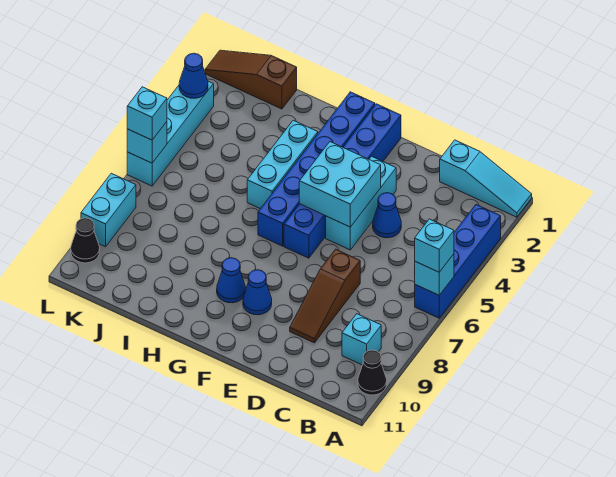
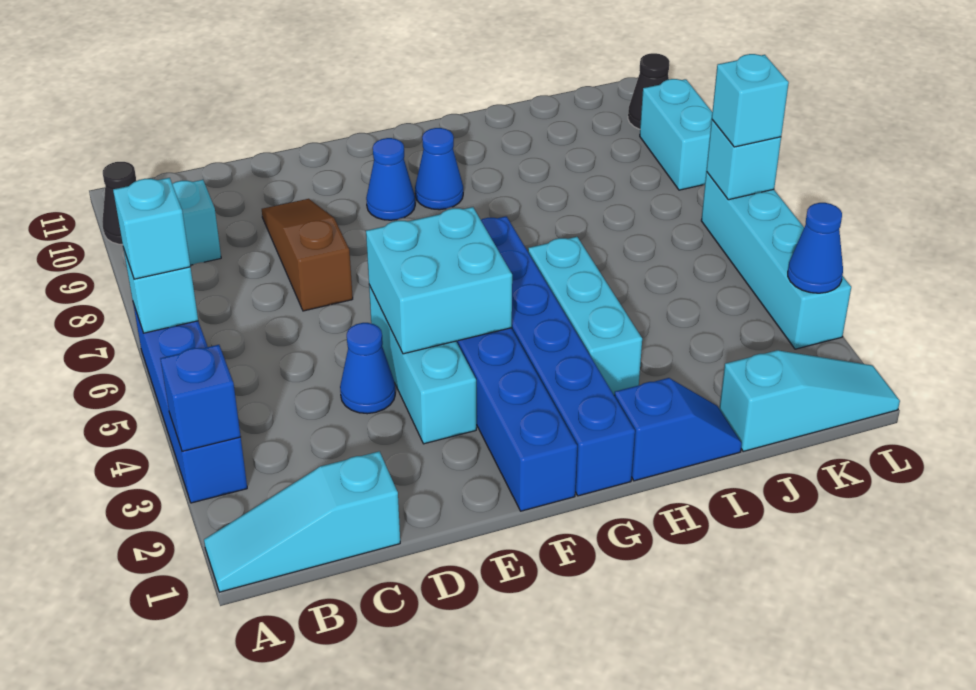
none -> blue 1x1 brick [160,345,241,451]
none -> blue 1x2 slope [614,378,742,481]
brown 1x3 slope [205,50,297,109] -> cyan 1x3 slope [719,350,900,451]

